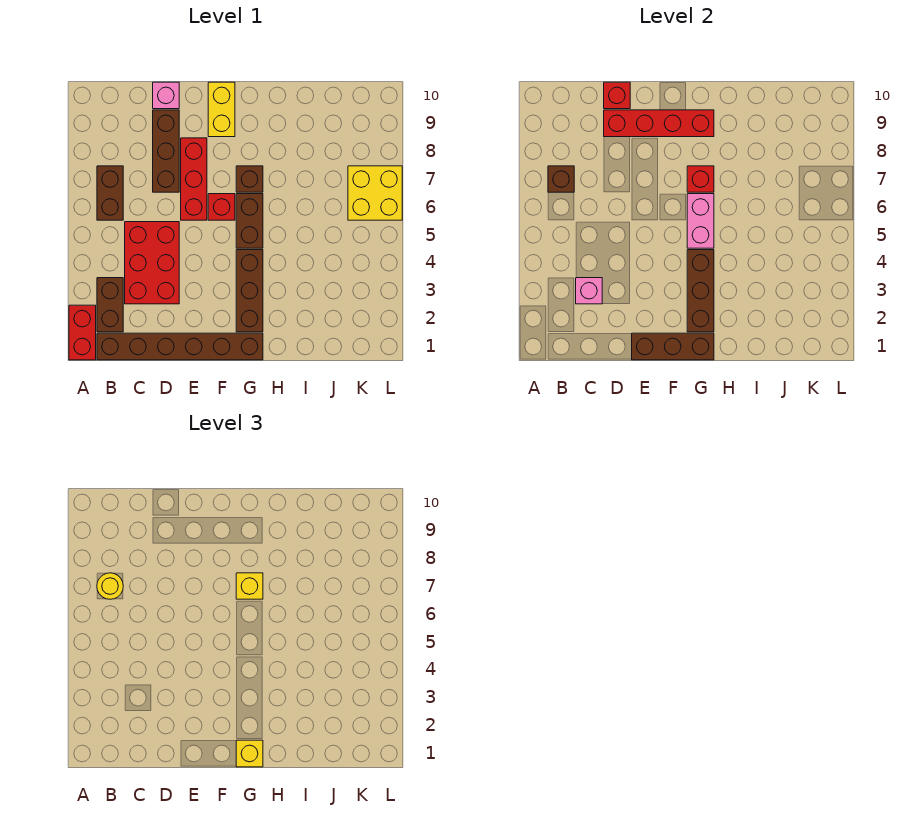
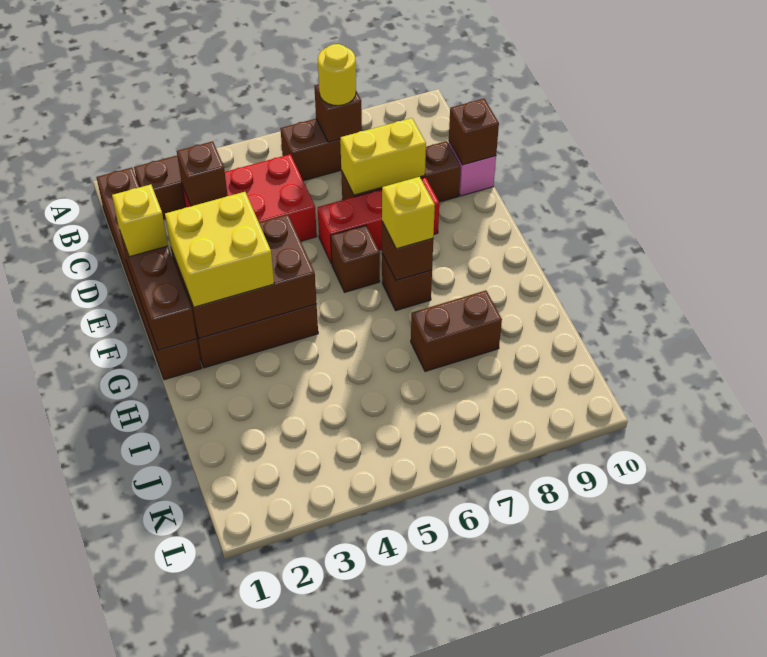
red 1x2 brick [69,305,96,360] -> none
pink 1x1 brick [576,278,602,304] -> brown 1x1 brick [177,141,228,206]
red 1x4 brick [604,110,714,137] -> none
red 1x1 brick [604,82,630,109] -> brown 1x1 brick [449,99,499,165]
red 1x1 brick [208,194,235,220] -> brown 1x1 brick [331,225,380,292]
yellow 1x2 brick [208,82,235,137] -> yellow 1x2 brick moved to [340,118,426,195]
yellow 1x1 brick [236,740,263,767] -> yellow 1x1 brick moved to [112,184,168,257]
brown 1x3 brick [687,250,714,332] -> brown 2x3 brick [171,215,317,338]
brown 1x2 brick [236,194,263,248] -> brown 1x2 brick moved to [411,291,502,371]
pink 1x2 brick [687,194,714,248] -> none
red 1x1 brick [687,166,714,192] -> brown 1x1 brick [382,222,433,281]
yellow 2x2 brick [348,166,402,220] -> yellow 2x2 brick moved to [165,192,274,307]

